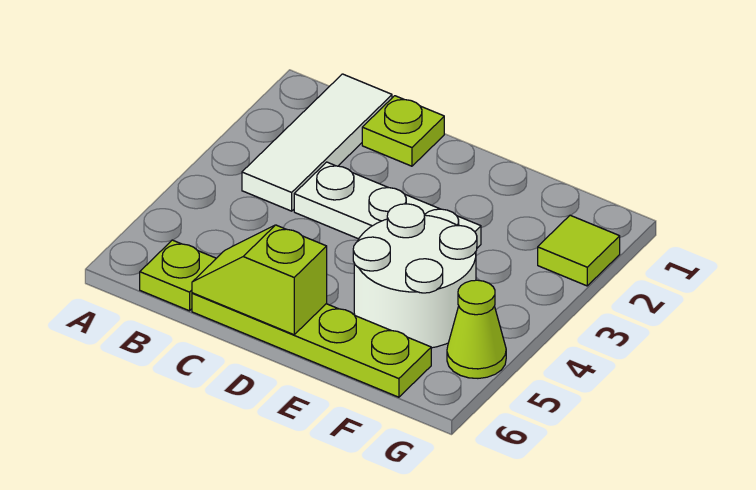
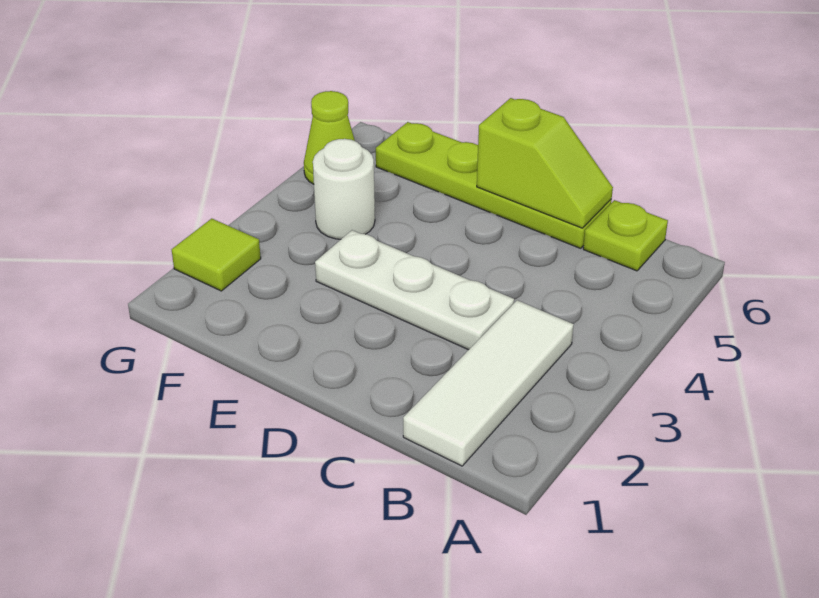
lime 1x1 plate [362,96,444,166] -> none
white 2x2 round brick [353,204,477,348] -> white 1x1 round brick [313,139,375,239]

